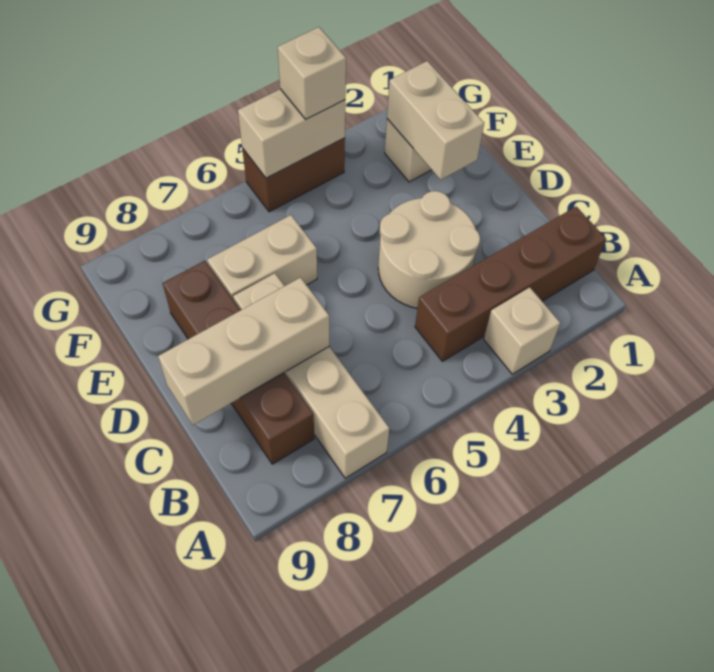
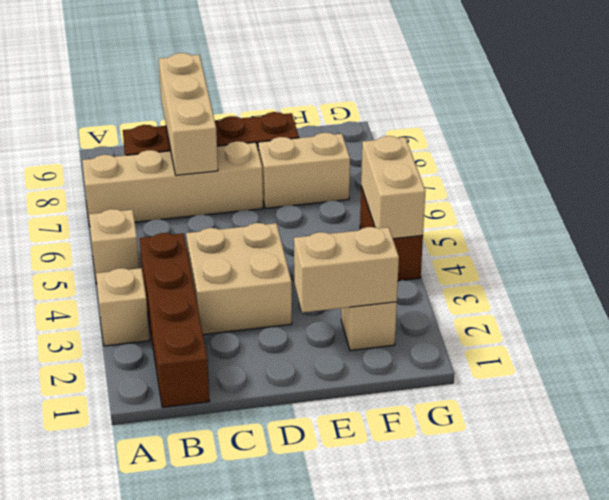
tan 2x2 round brick [378,191,480,308] -> tan 2x2 brick [186,223,292,335]
tan 1x2 brick [207,215,317,301] -> tan 1x2 brick turned to [258,133,350,208]
tan 1x1 brick [278,27,346,119] -> tan 1x1 brick moved to [89,209,139,284]

